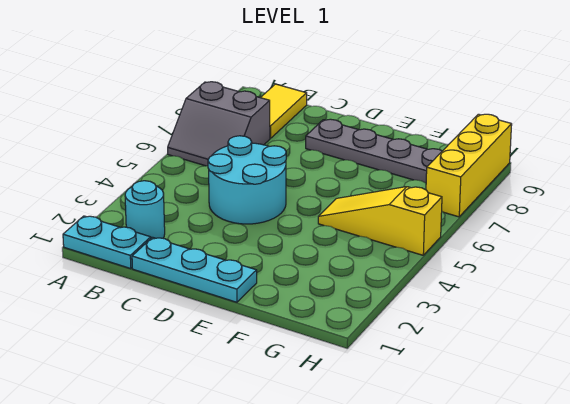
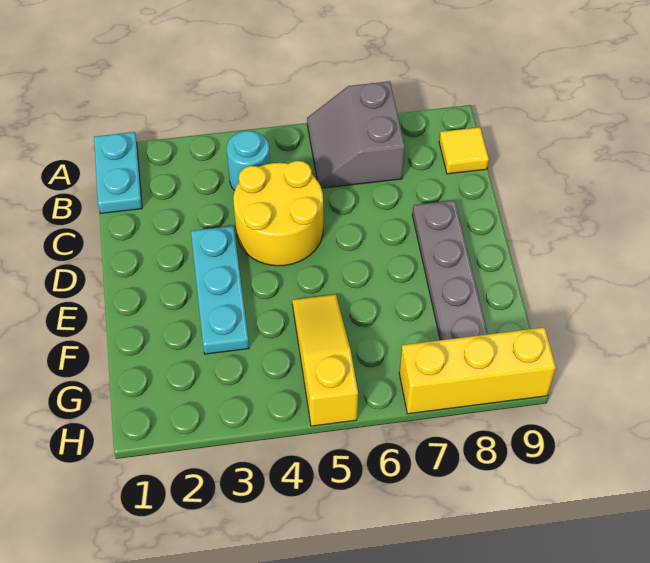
cyan 1x1 round brick [125,181,165,238] -> cyan 1x1 round brick moved to [227,131,270,191]
yellow 1x2 tile [261,84,307,138] -> yellow 1x1 tile [439,127,489,174]
cyan 1x3 plate [132,237,257,302] -> cyan 1x3 plate moved to [191,226,249,354]
cyan 2x2 round brick [208,136,286,224] -> yellow 2x2 round brick [233,161,323,266]

